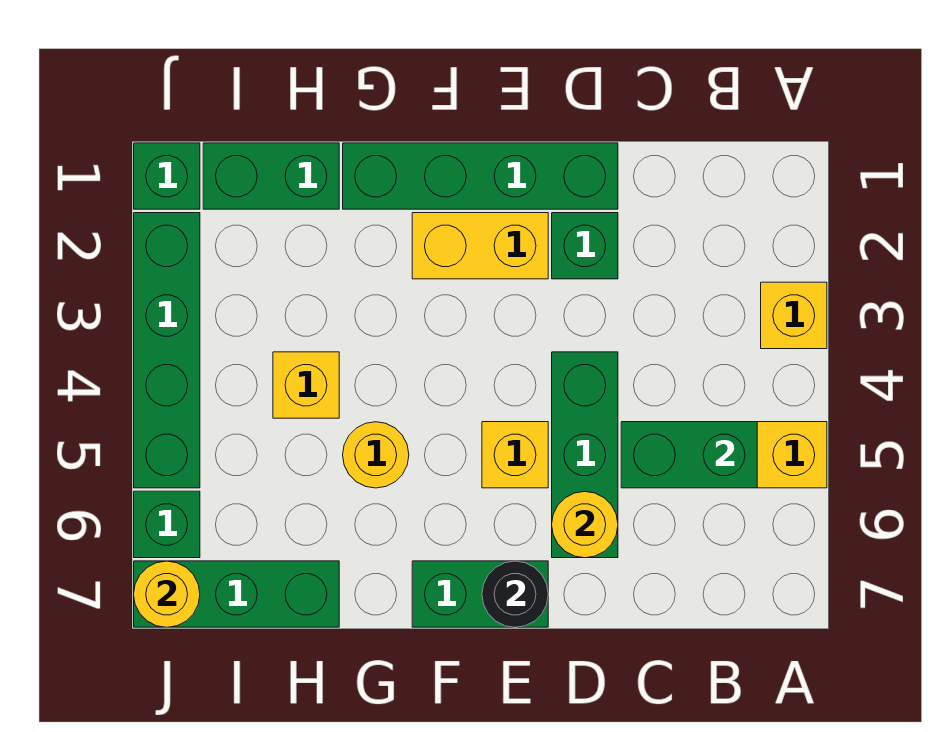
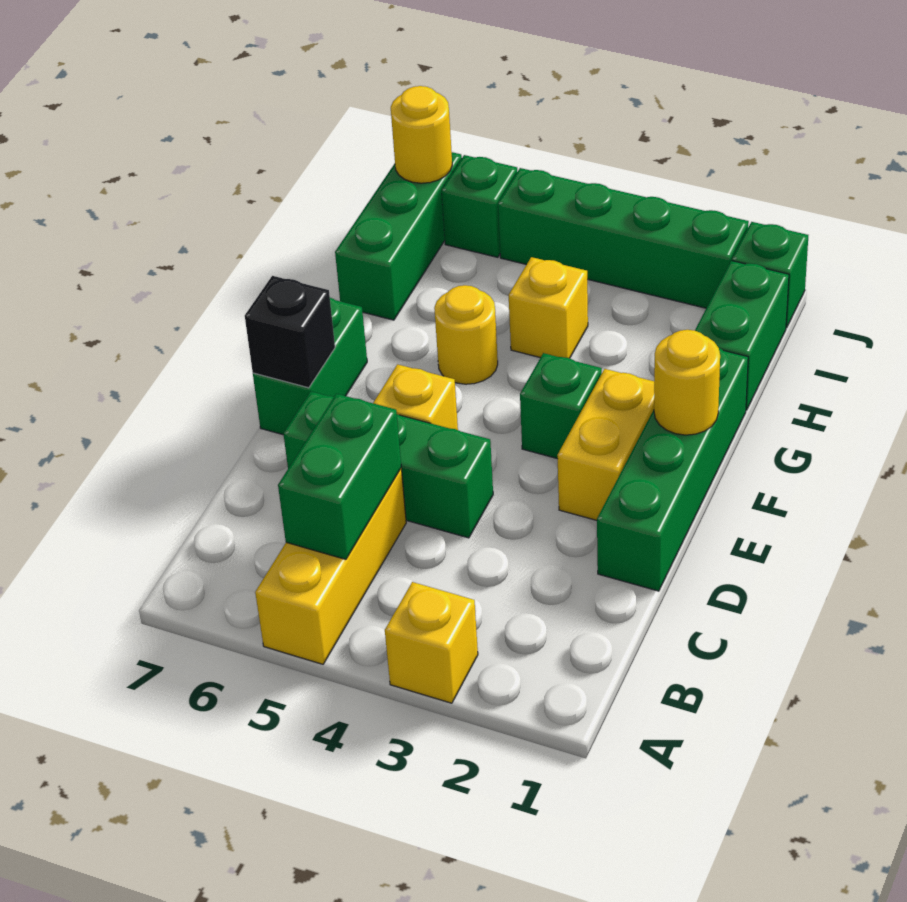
green 1x1 brick [552,213,618,279] -> green 1x1 brick moved to [520,353,602,459]
yellow 1x1 round brick [552,492,618,558] -> yellow 1x1 round brick moved to [654,330,720,435]
black 1x1 round brick [482,561,548,627] -> black 1x1 brick [245,276,335,388]

